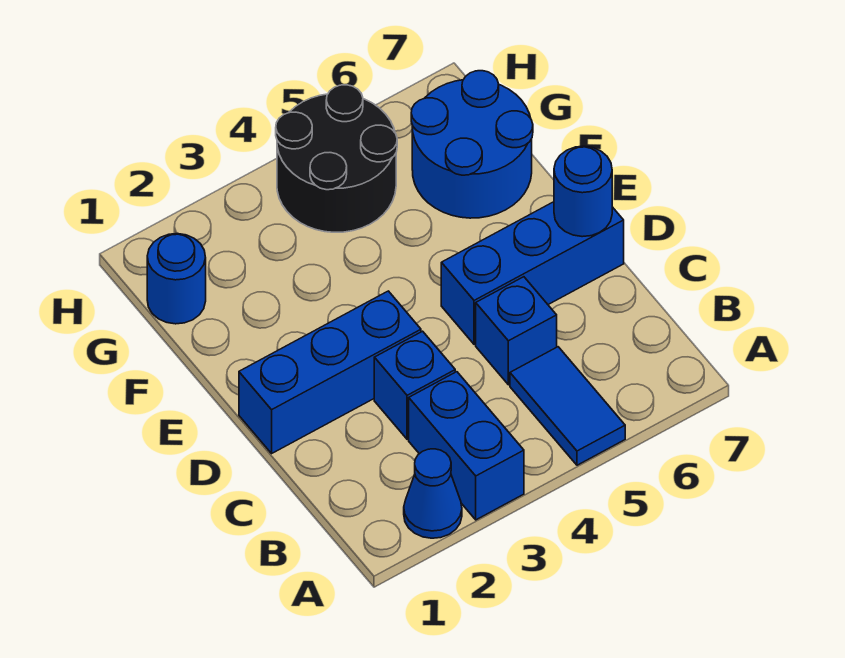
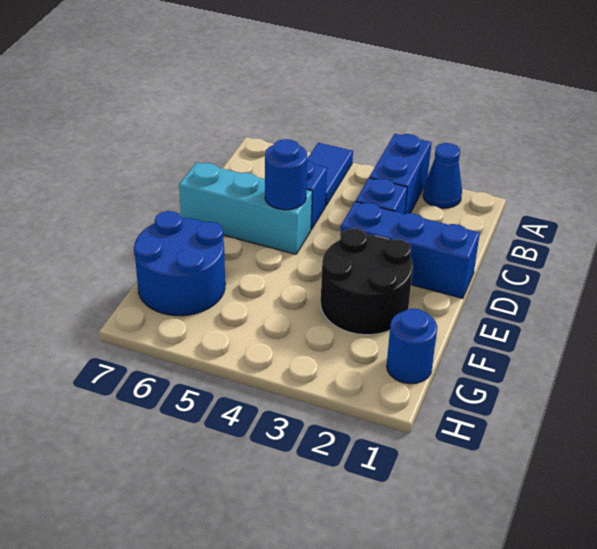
blue 1x3 brick [441,202,624,344] -> cyan 1x3 brick [179,162,312,254]
blue 1x1 round brick [554,146,612,237] -> blue 1x1 round brick moved to [265,139,307,210]
black 2x2 round brick [276,85,397,232] -> black 2x2 round brick moved to [321,228,413,335]

